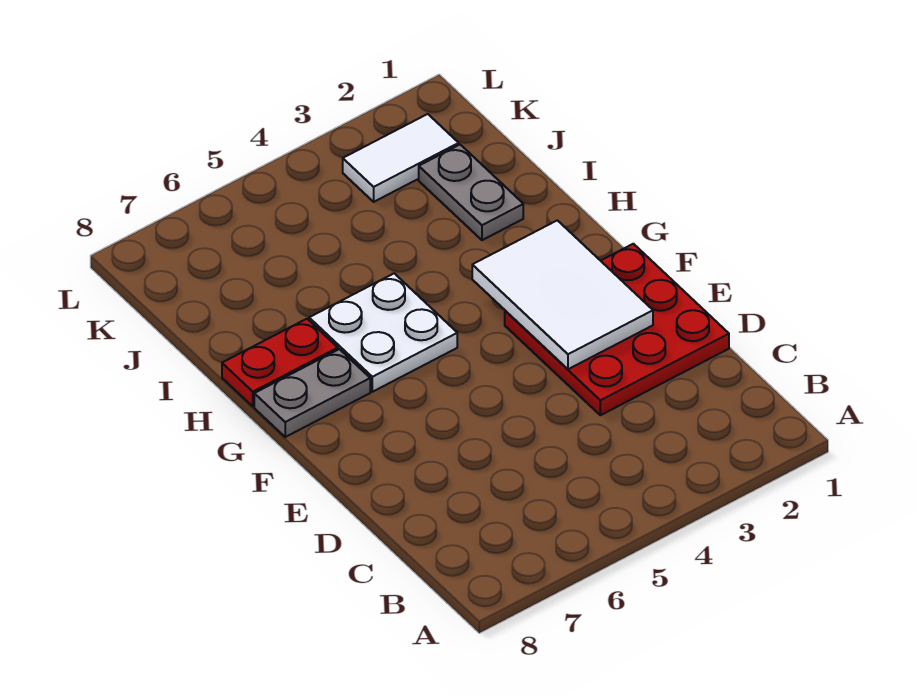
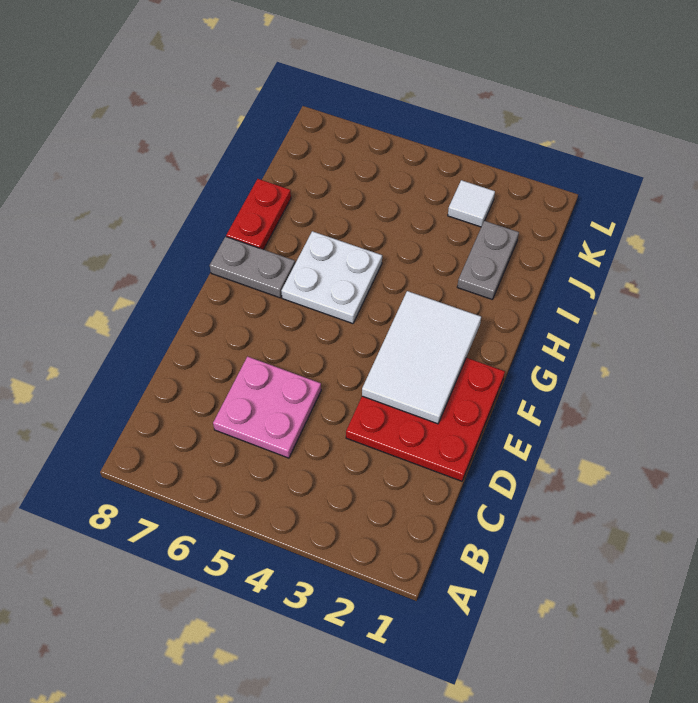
none -> pink 2x2 plate [213,357,321,458]
red 1x2 plate [222,319,338,406] -> red 1x2 plate turned to [226,179,291,250]
white 1x2 tile [343,114,459,202] -> white 1x1 tile [448,180,495,227]

